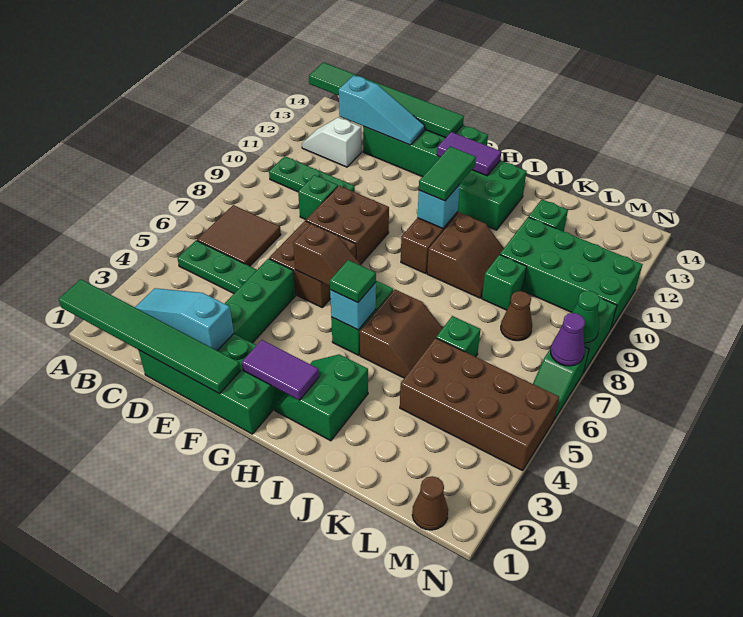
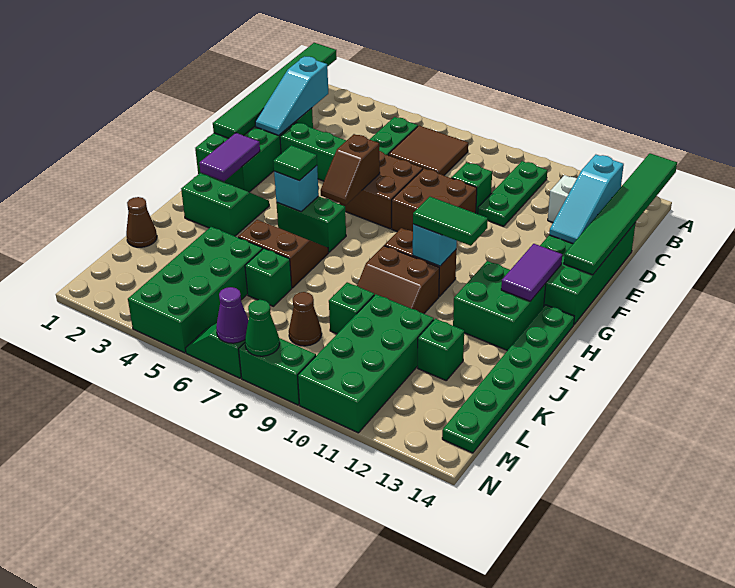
cyan 1x3 slope [135,288,234,351] -> cyan 1x3 slope turned to [255,56,328,135]
none -> green 1x6 plate [442,305,574,453]
brown 2x2 slope [360,289,443,378] -> brown 2x2 slope turned to [238,220,329,288]
brown 2x4 brick [400,338,559,471] -> green 2x4 brick [128,227,263,353]
brown 1x1 cone [412,476,448,530] -> brown 1x1 cone moved to [126,197,157,247]

